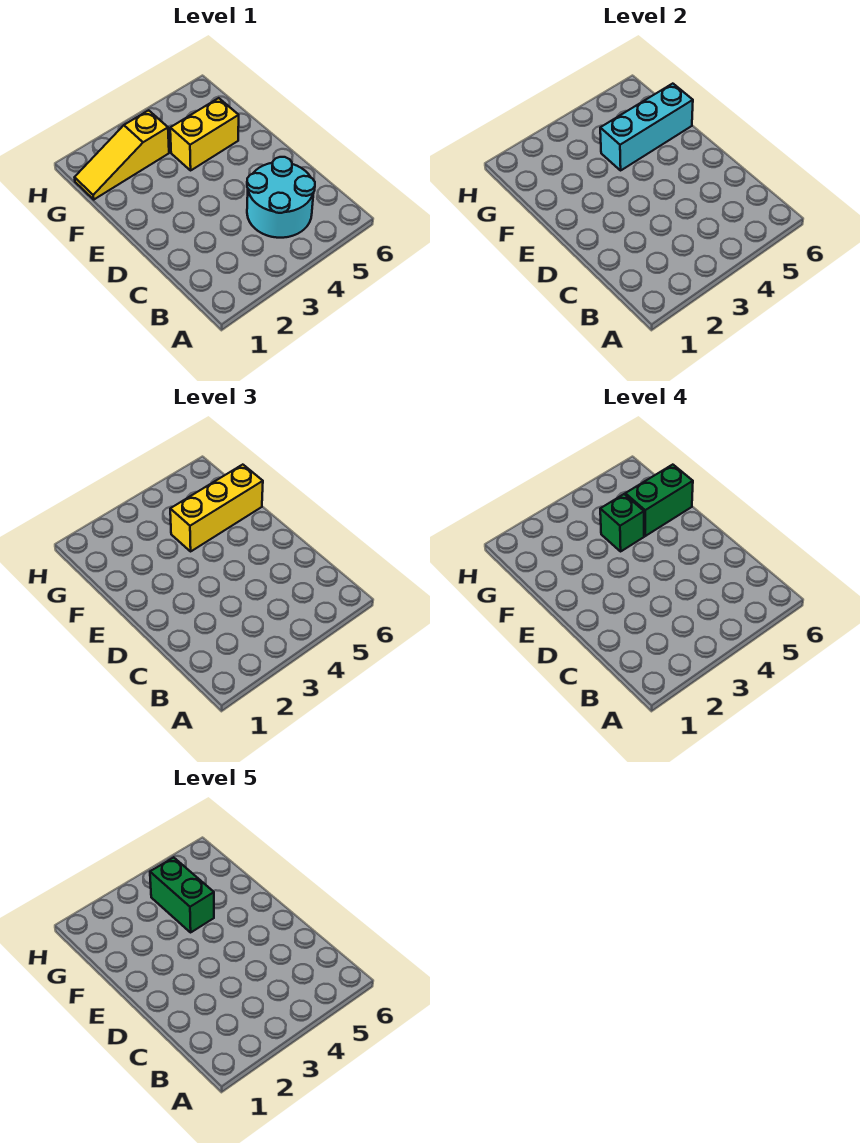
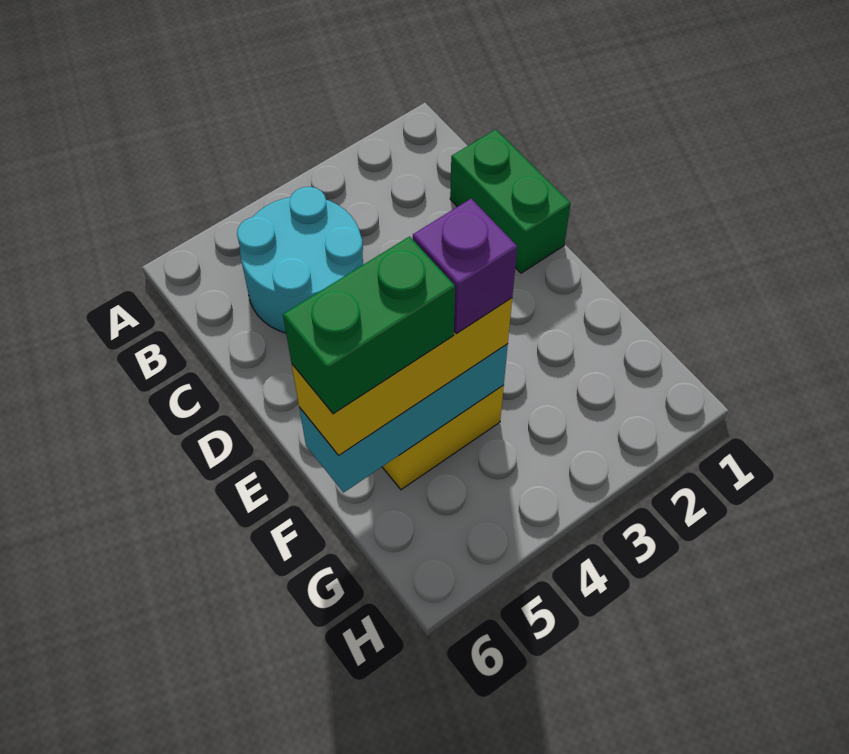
green 1x1 brick [600,494,644,551] -> purple 1x1 brick [413,199,517,333]
green 1x2 brick [150,857,214,932] -> green 1x2 brick moved to [450,129,571,273]
yellow 1x3 slope [75,110,169,199] -> none

